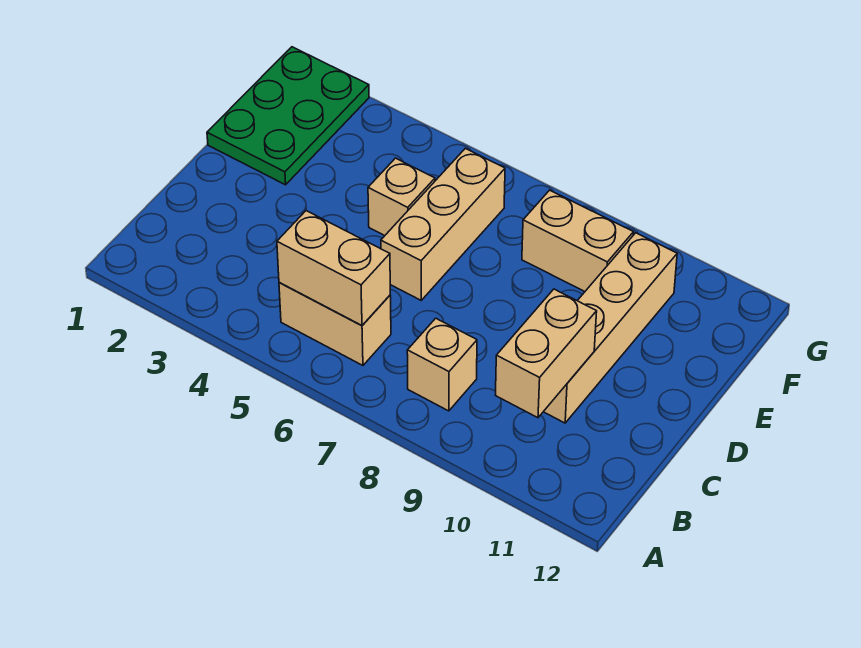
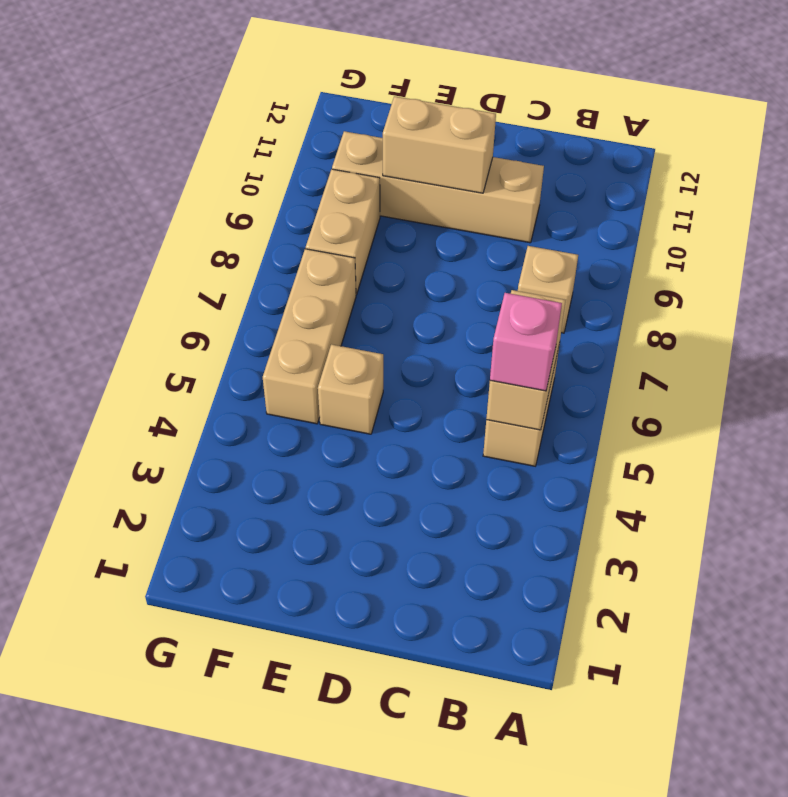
none -> pink 1x1 brick [490,293,562,391]
tan 1x2 brick [496,289,597,418] -> tan 1x2 brick moved to [383,96,496,193]
tan 1x3 brick [381,148,505,300] -> tan 1x3 brick turned to [263,249,356,424]
green 2x3 plate [207,47,369,185] -> none

